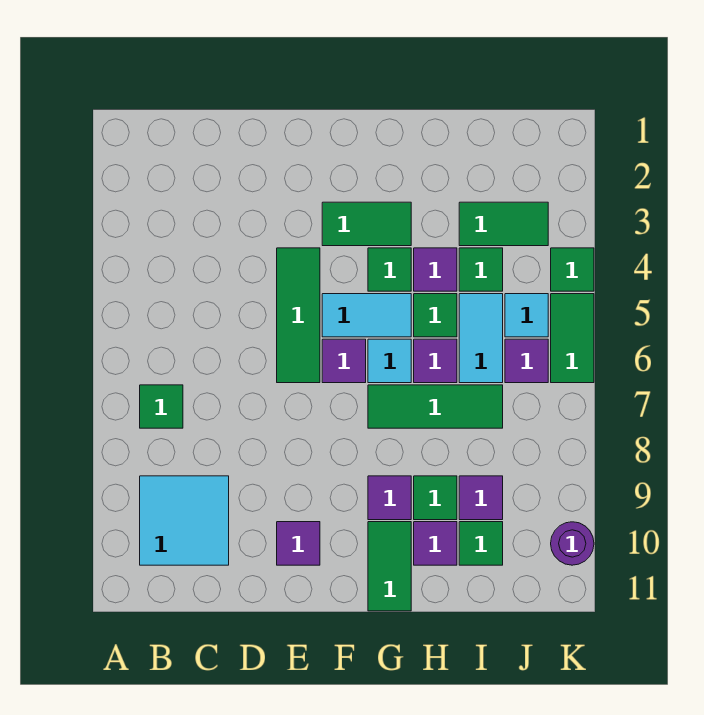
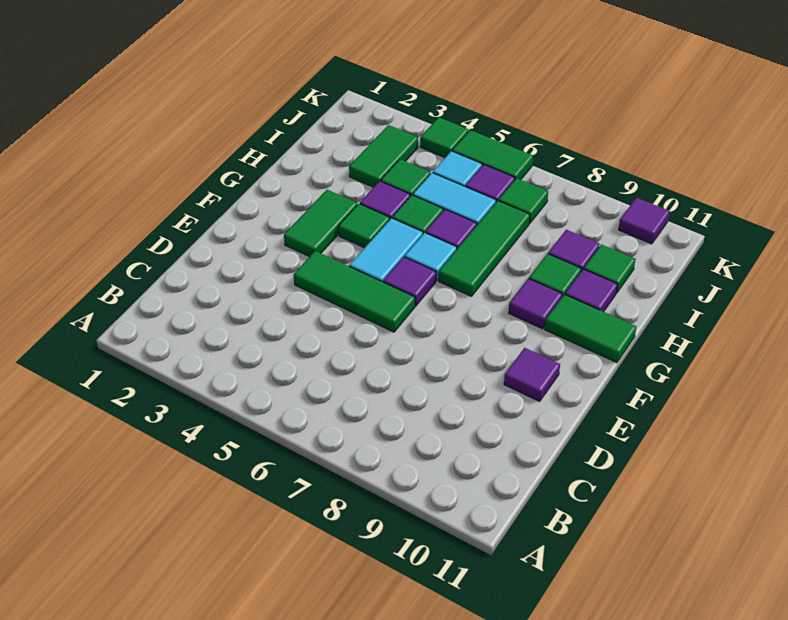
green 1x1 tile [140,385,183,428] -> green 1x1 tile moved to [499,178,548,224]
cyan 2x2 tile [140,476,229,565] -> none
purple 1x1 round brick [551,522,594,565] -> purple 1x1 tile [618,198,670,244]

